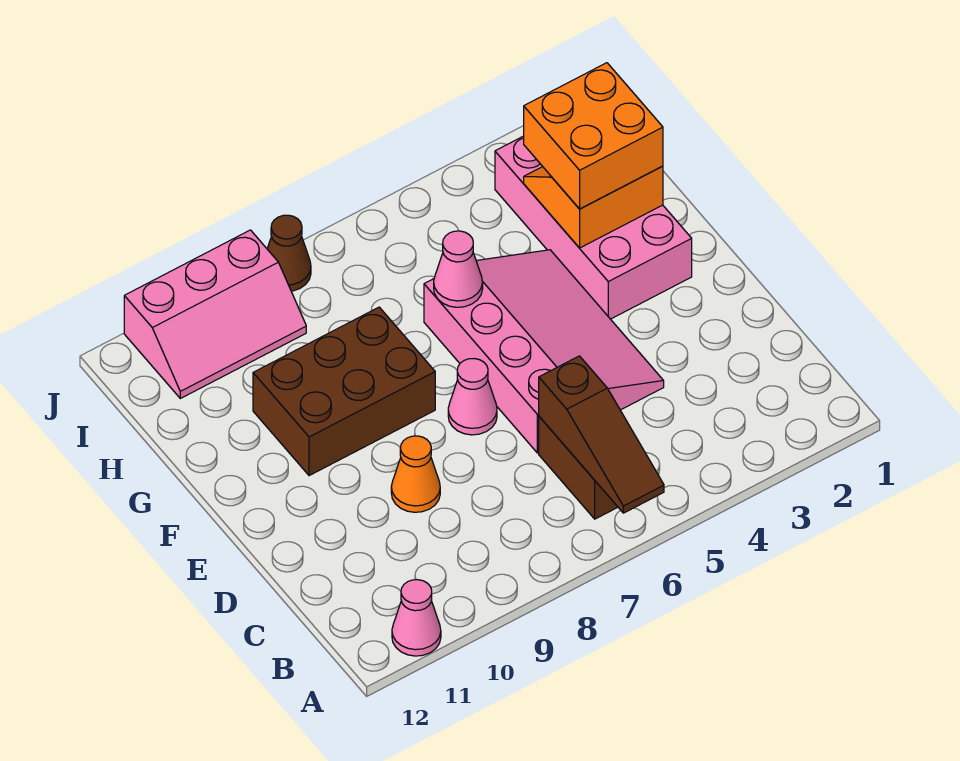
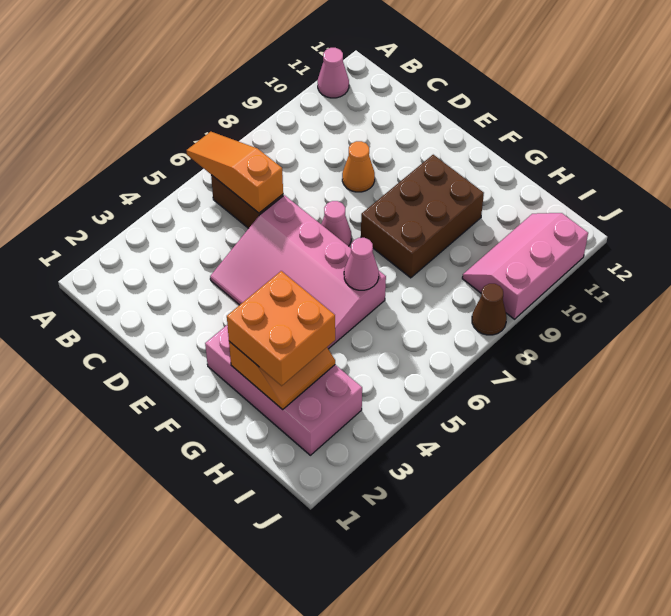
brown 1x3 slope [539,356,664,513] -> orange 1x3 slope [187,132,283,213]

